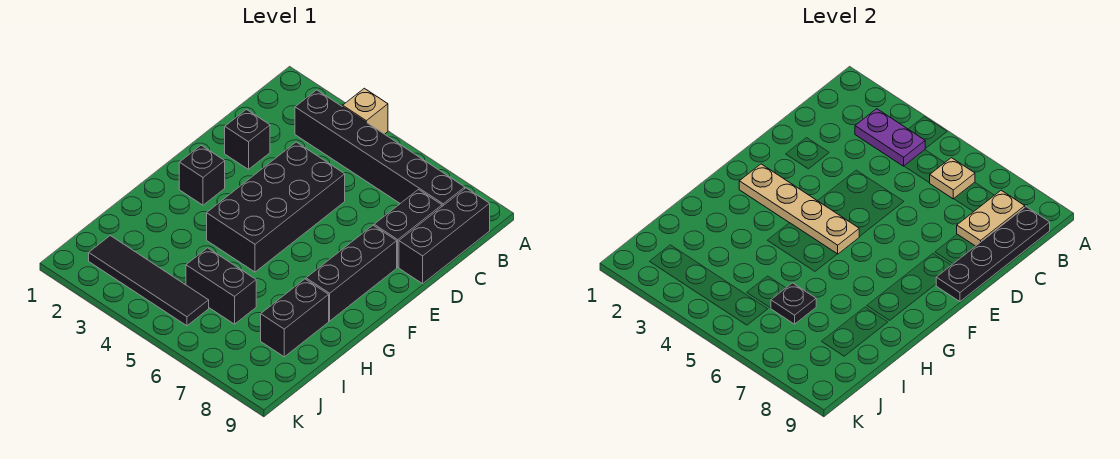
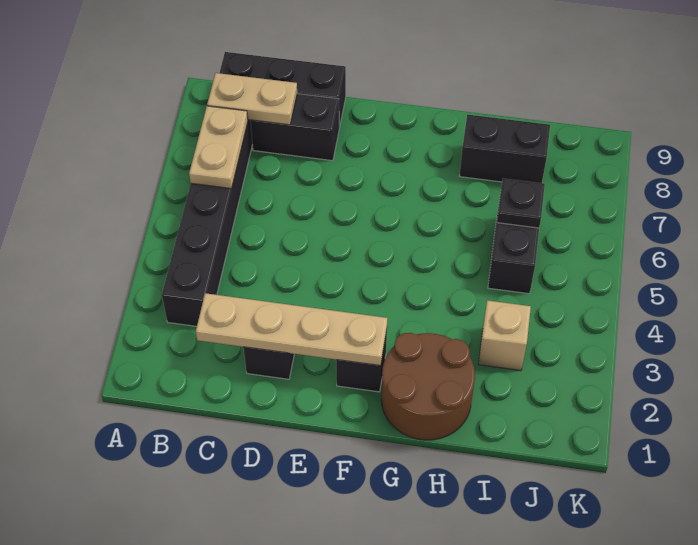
tan 1x1 brick [343,88,388,134] -> tan 1x1 brick moved to [478,300,531,371]
purple 1x2 plate [855,109,925,166] -> none
tan 1x1 plate [930,158,975,199] -> tan 1x2 plate [189,106,248,189]
black 1x4 plate [936,207,1050,301] -> none
black 2x4 brick [207,142,345,272] -> none
black 1x3 brick [306,225,397,321] -> none
tan 1x4 plate [739,164,859,254] -> tan 1x4 plate turned to [196,293,387,366]
none -> brown 2x2 round brick [381,333,475,440]
black 1x4 tile [89,236,209,326] -> none

